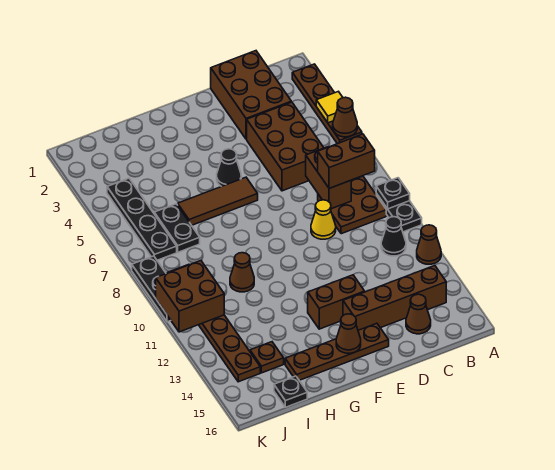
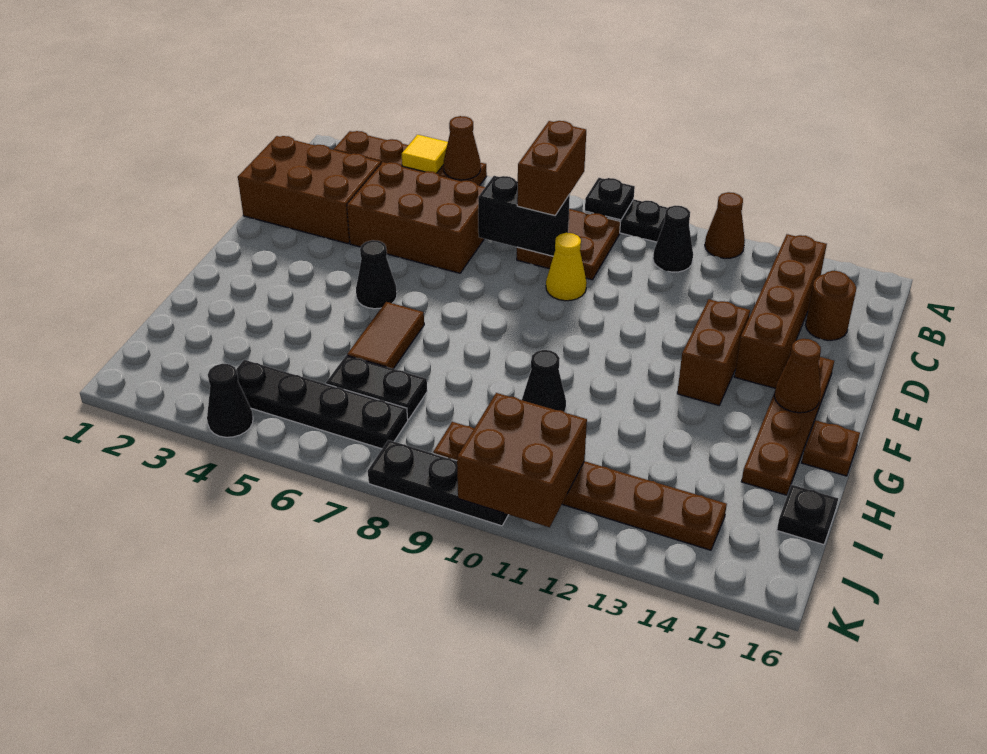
brown 1x2 brick [306,147,351,209] -> black 1x2 brick [478,176,570,256]
brown 1x1 cone [406,294,431,334] -> brown 1x1 round brick [806,271,856,340]
brown 1x3 tile [178,177,258,225] -> brown 1x2 tile [347,302,424,369]
brown 1x1 cone [230,253,254,292] -> black 1x1 cone [522,350,566,412]
brown 1x1 plate [250,342,284,373] -> brown 1x1 plate moved to [802,420,860,476]
none -> black 1x1 cone [207,364,253,437]

